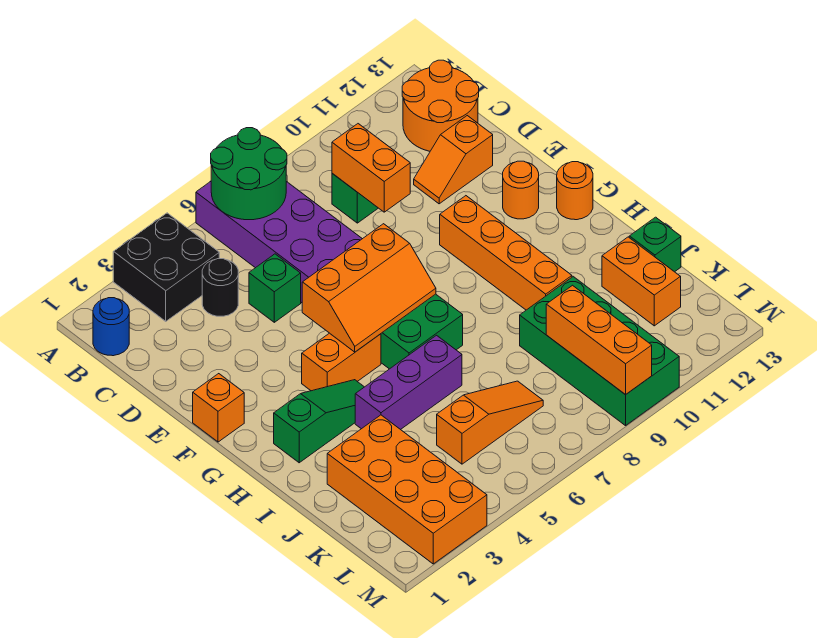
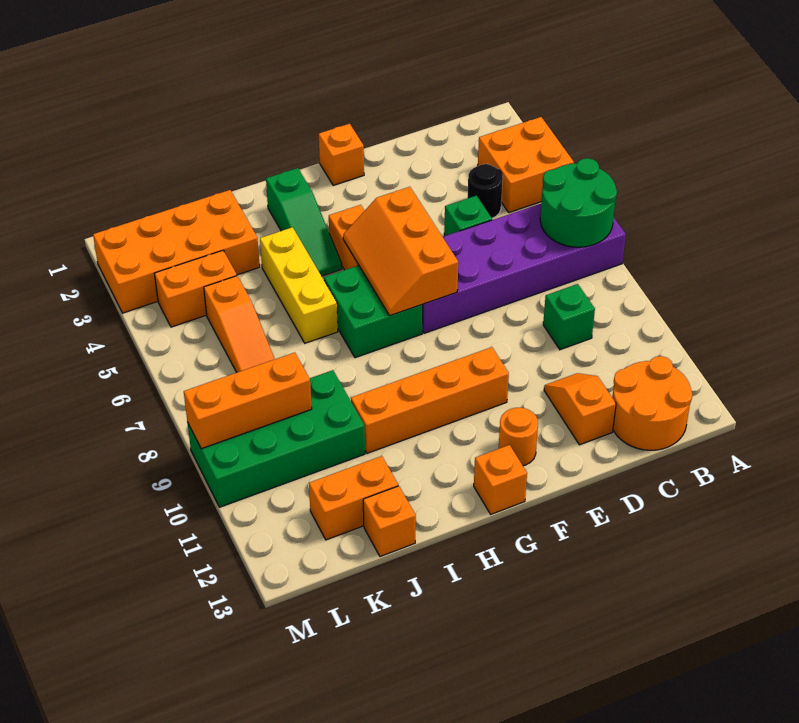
black 2x2 brick [113,213,219,321] -> orange 2x2 brick [478,117,574,213]
blue 1x1 round brick [93,298,129,356] -> none
orange 1x2 brick [332,124,410,212] -> orange 1x2 brick moved to [154,250,237,327]
orange 1x1 round brick [557,162,593,220] -> orange 1x1 brick [474,445,527,514]
purple 1x3 brick [355,335,462,430] -> yellow 1x3 brick [260,227,338,343]
green 1x1 brick [629,217,681,272] -> orange 1x1 brick [363,486,416,556]

